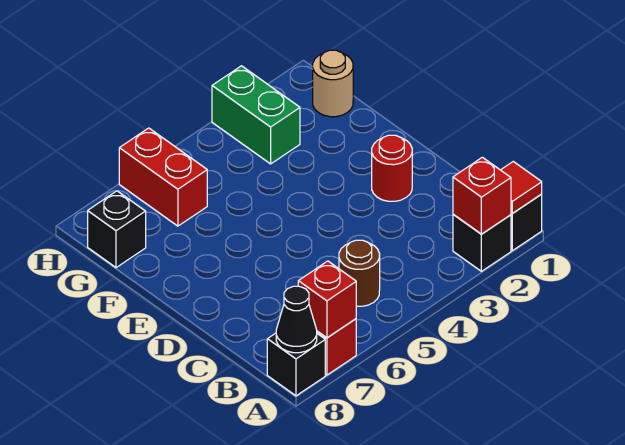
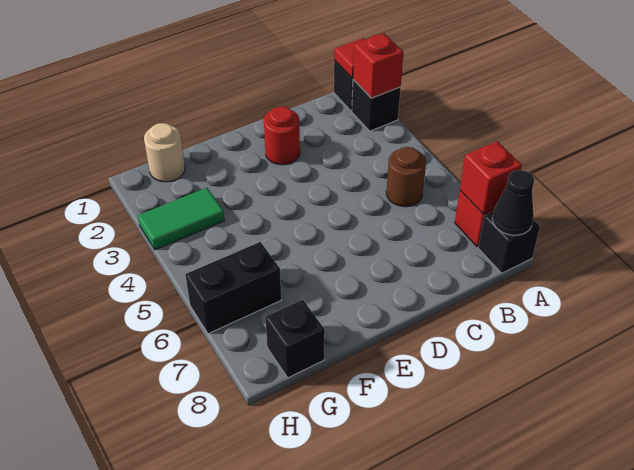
green 1x2 brick [212,66,300,164] -> green 1x2 tile [138,188,225,250]
red 1x2 brick [119,128,207,226] -> black 1x2 brick [185,242,281,334]

